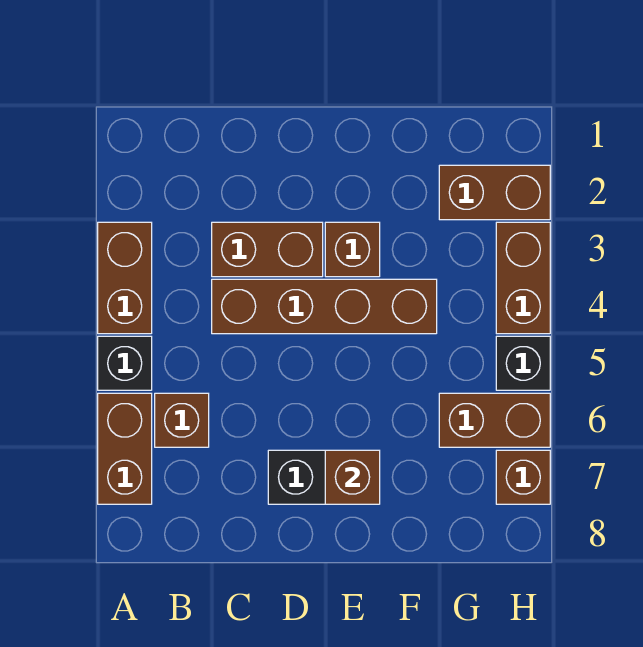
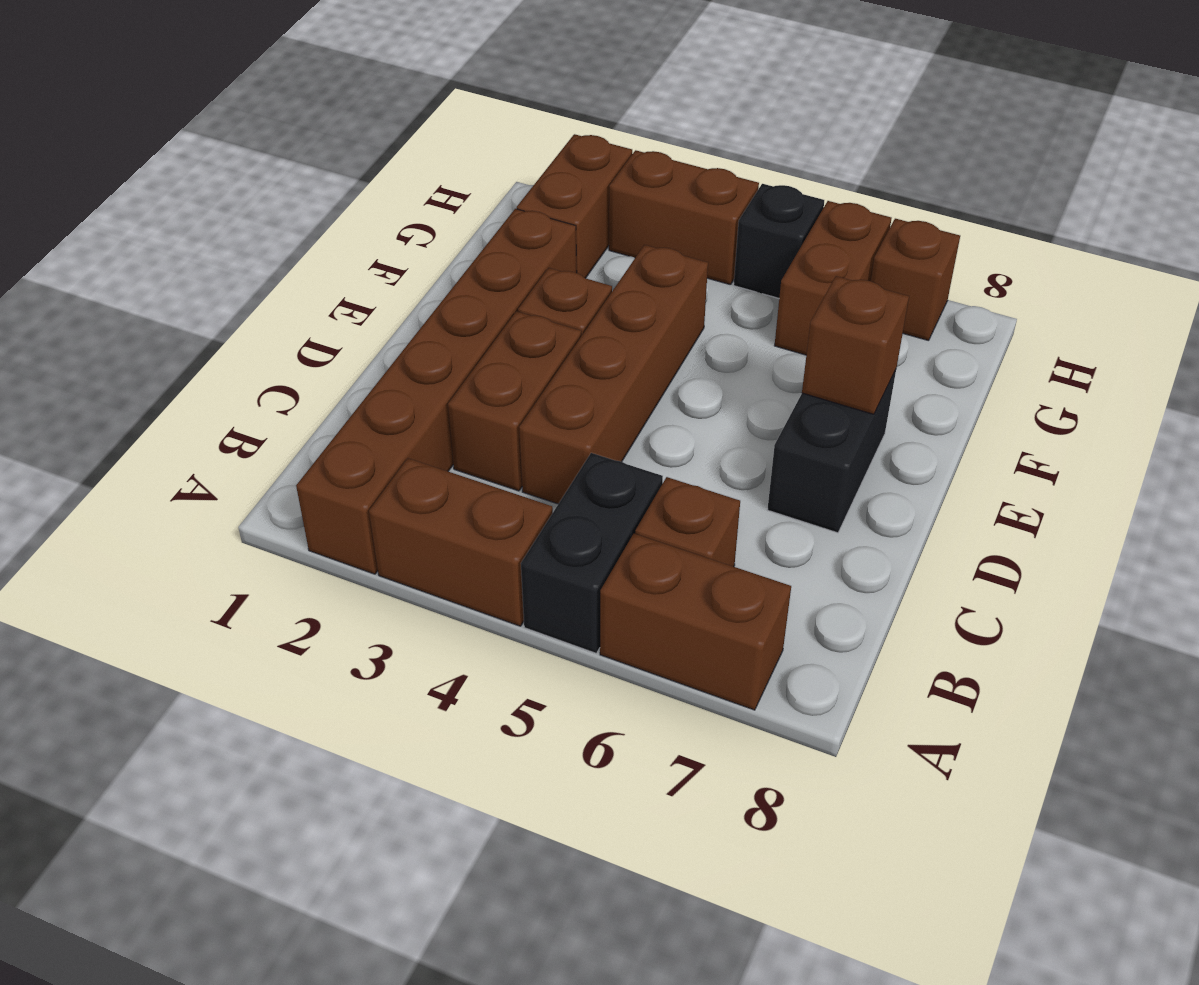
none -> brown 1x6 brick [296,209,577,574]
black 1x1 brick [98,336,152,390] -> black 1x2 brick [521,453,663,653]

